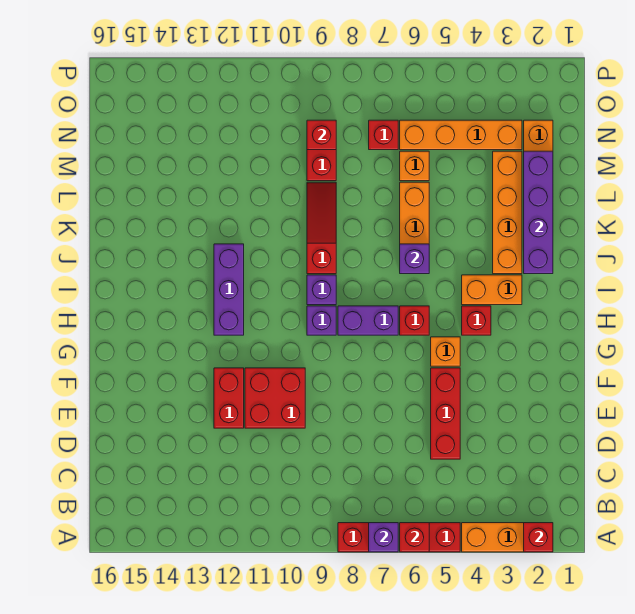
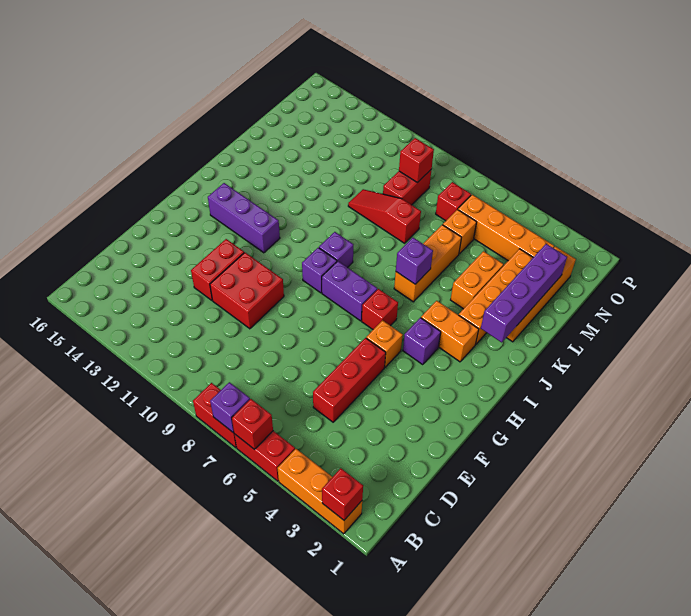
red 1x1 brick [462,306,491,335] -> purple 1x1 brick [403,318,441,365]
purple 1x3 brick [214,244,244,335] -> purple 1x3 brick turned to [208,183,280,253]
red 1x3 slope [307,182,336,274] -> red 1x3 slope turned to [348,189,421,243]
none -> orange 1x2 brick [451,251,503,309]

